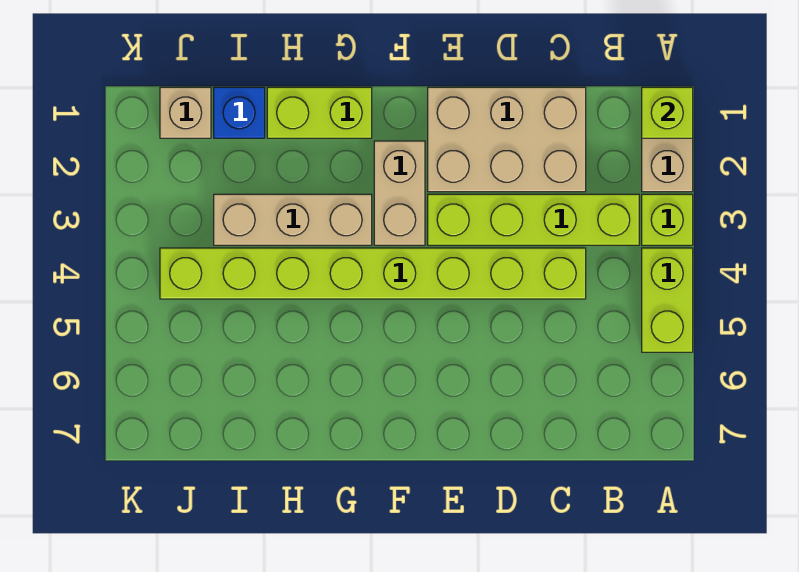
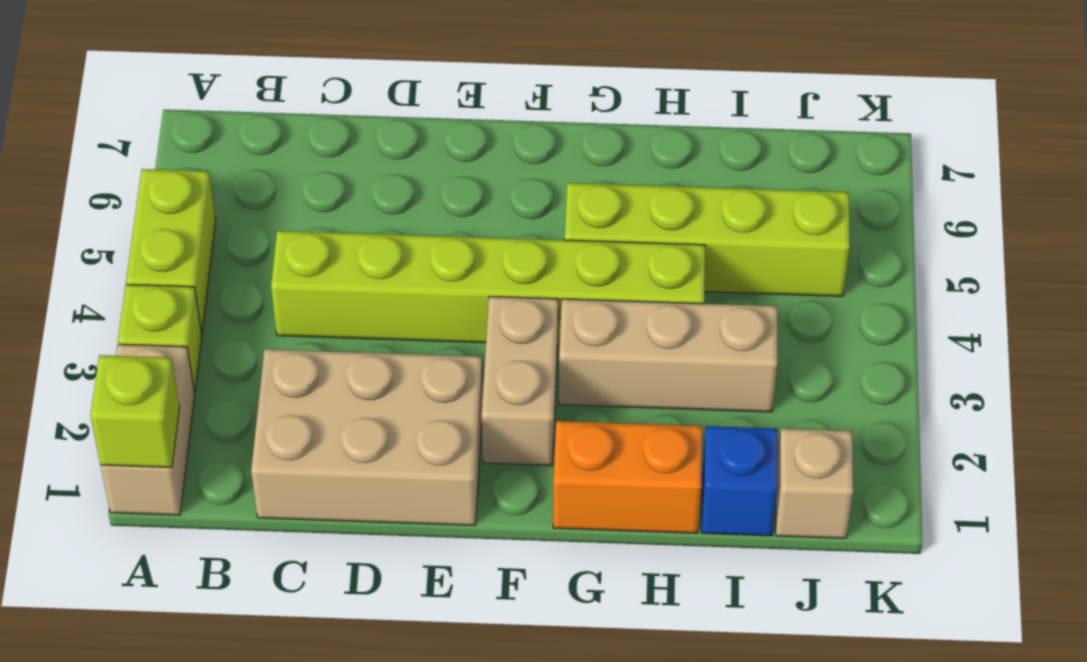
lime 1x4 brick [428,194,639,245] -> lime 1x4 brick moved to [565,183,850,296]
lime 1x8 brick [160,248,586,299] -> lime 1x6 brick [271,231,705,345]
lime 1x2 brick [267,87,372,138] -> orange 1x2 brick [553,421,702,533]

